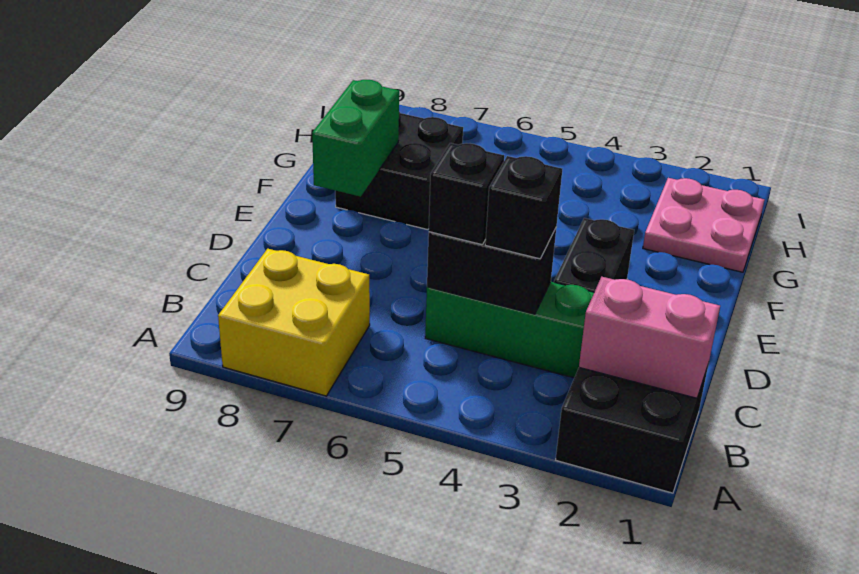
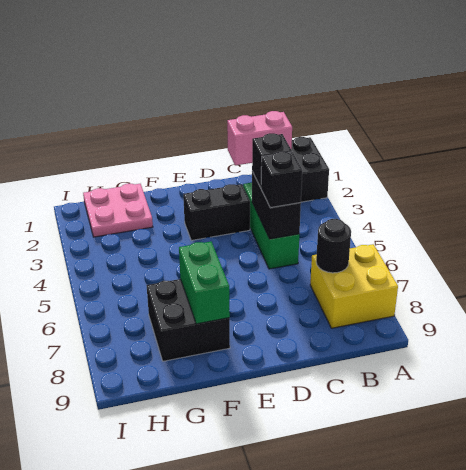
pink 1x2 brick [579,277,720,398] -> pink 1x2 brick turned to [227,111,292,165]
none -> black 1x1 round brick [316,219,351,273]
green 1x2 brick [312,80,399,196] -> green 1x2 brick turned to [179,242,230,324]

